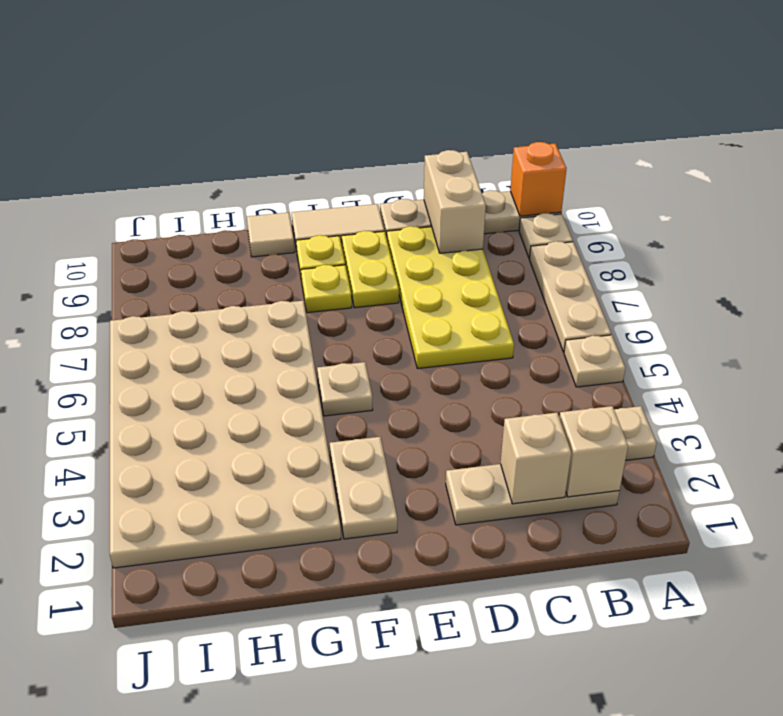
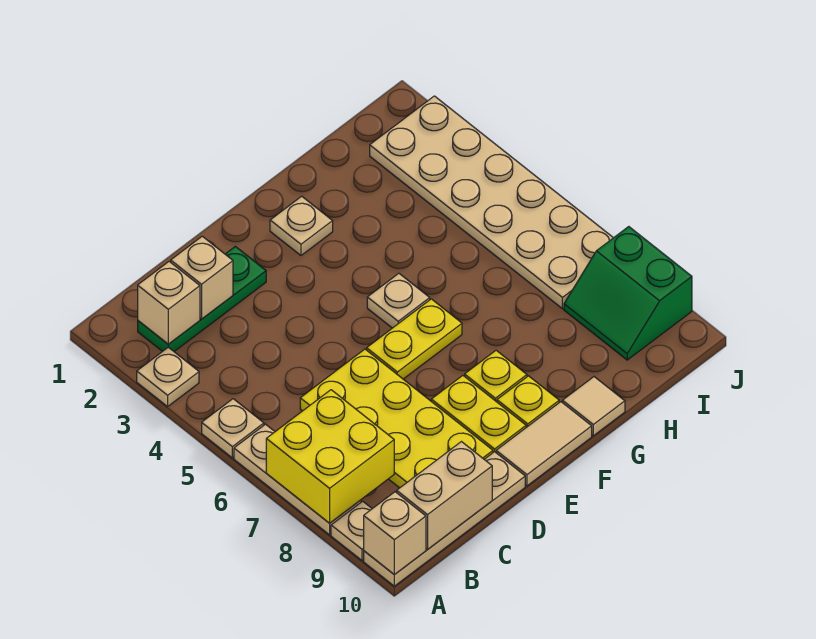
none -> yellow 2x2 brick [266,390,394,523]
orange 1x1 brick [510,142,567,216] -> tan 1x1 brick [364,492,426,575]
tan 1x3 plate [446,464,619,525] -> green 1x3 plate [138,246,266,351]
tan 1x2 brick [424,150,486,253] -> tan 1x2 brick turned to [397,442,492,549]
none -> yellow 1x2 plate [367,299,462,379]
tan 1x2 plate [330,437,397,539] -> tan 1x1 plate [270,196,333,255]
tan 4x6 plate [110,301,341,568] -> tan 2x6 plate [370,96,613,309]
none -> green 2x2 slope [564,227,692,360]

